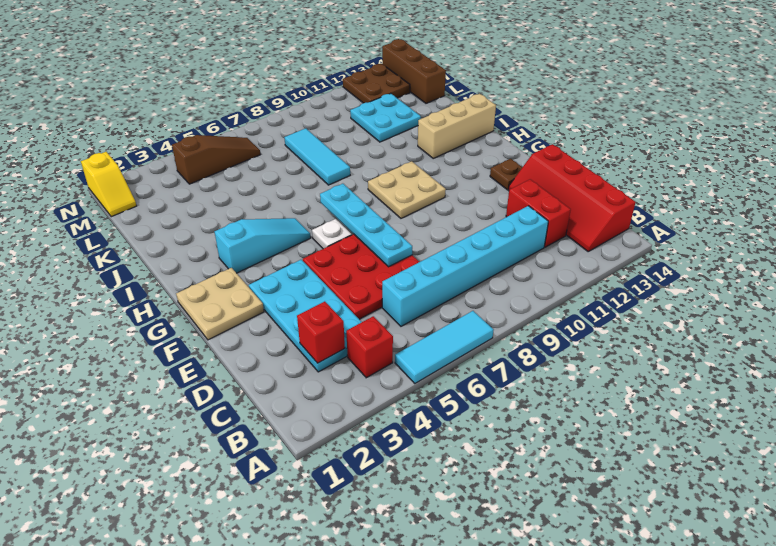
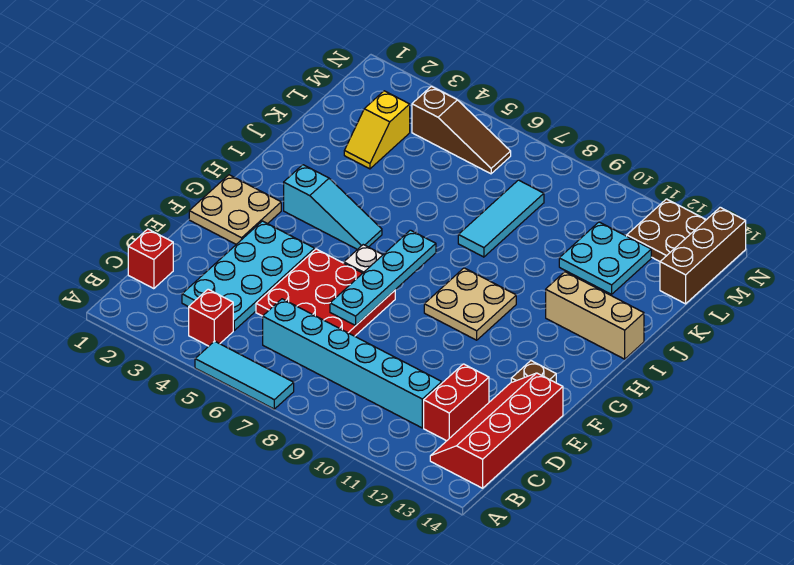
red 1x1 brick [297,301,345,363] -> red 1x1 brick moved to [128,229,173,289]
yellow 1x2 slope [81,152,137,217] -> yellow 1x2 slope moved to [344,91,410,169]

